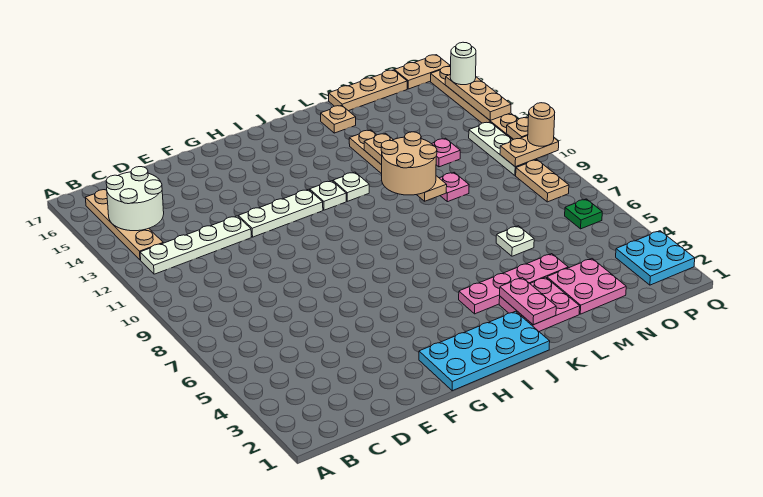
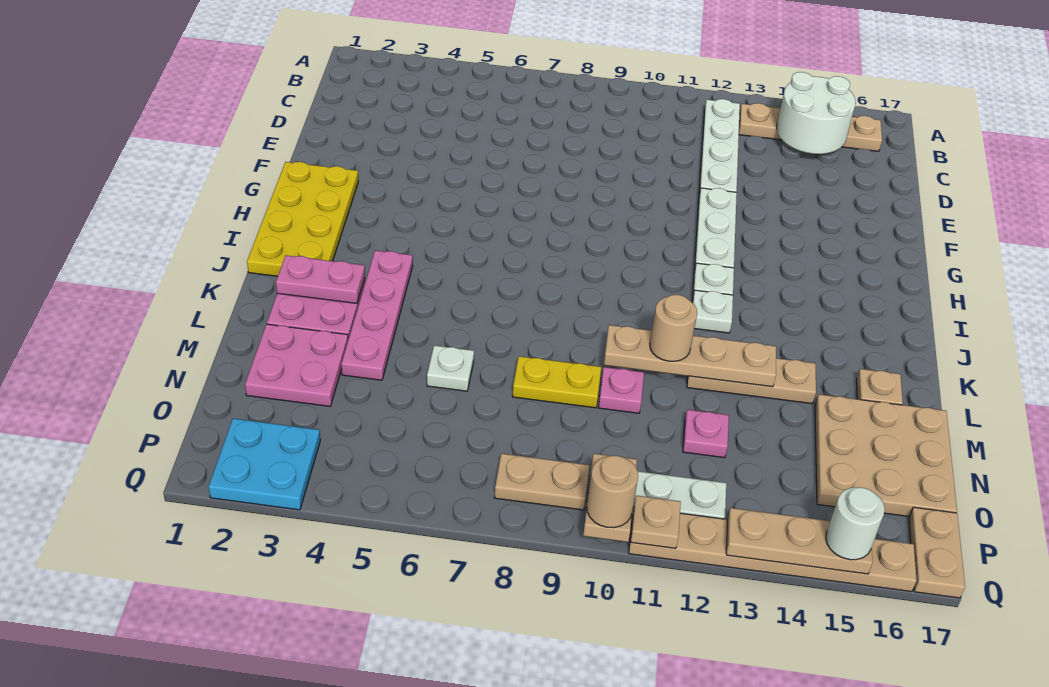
cyan 2x4 plate [419,311,550,391] -> yellow 2x4 plate [247,162,358,276]
tan 2x2 round brick [381,132,437,195] -> tan 1x1 round brick [650,295,697,361]
none -> yellow 1x2 plate [512,356,601,408]
tan 1x3 plate [329,70,407,111] -> tan 3x3 plate [815,394,957,516]
green 1x1 plate [565,199,602,229] -> none

